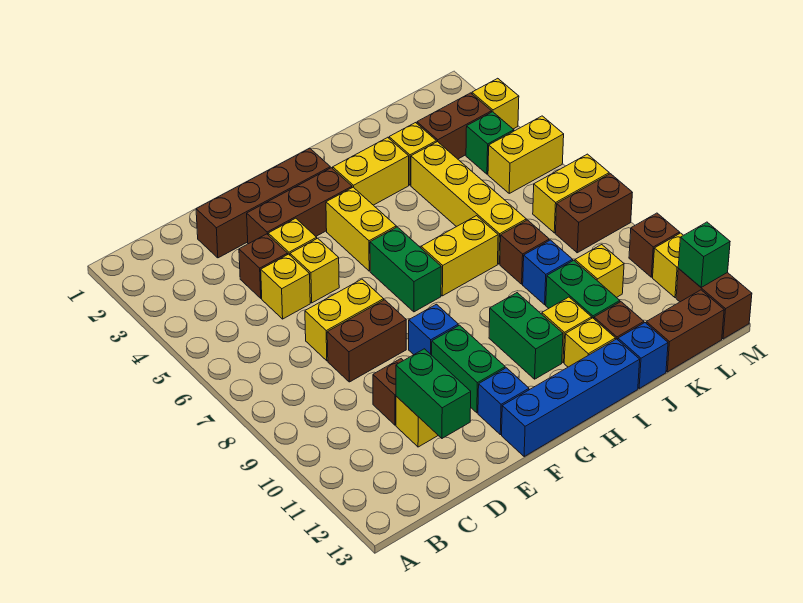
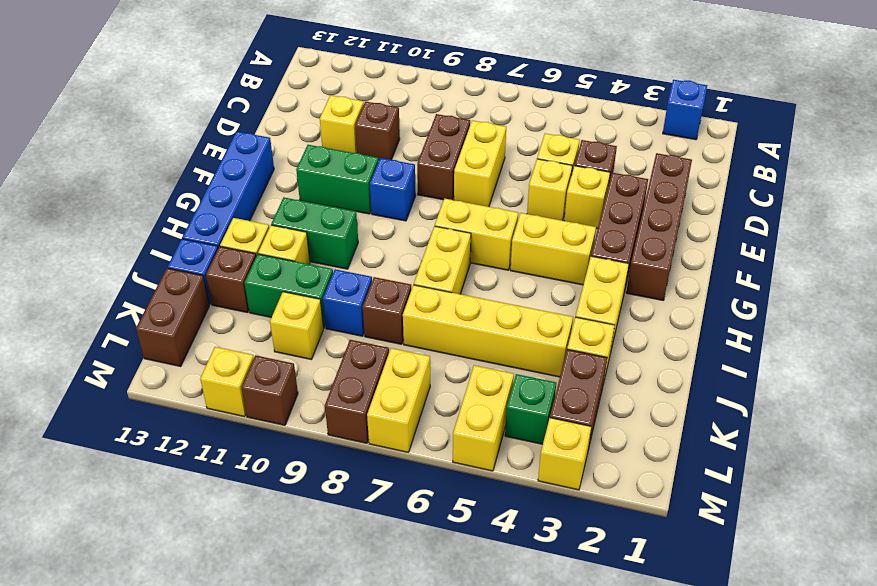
green 1x2 brick [396,349,471,438] -> none
blue 1x1 brick [478,368,529,435] -> blue 1x1 brick moved to [663,80,707,140]
green 1x2 brick [370,227,441,312] -> yellow 1x2 brick [435,198,518,270]
brown 1x2 brick [676,269,752,339] -> none
green 1x1 brick [678,222,730,287] -> none

